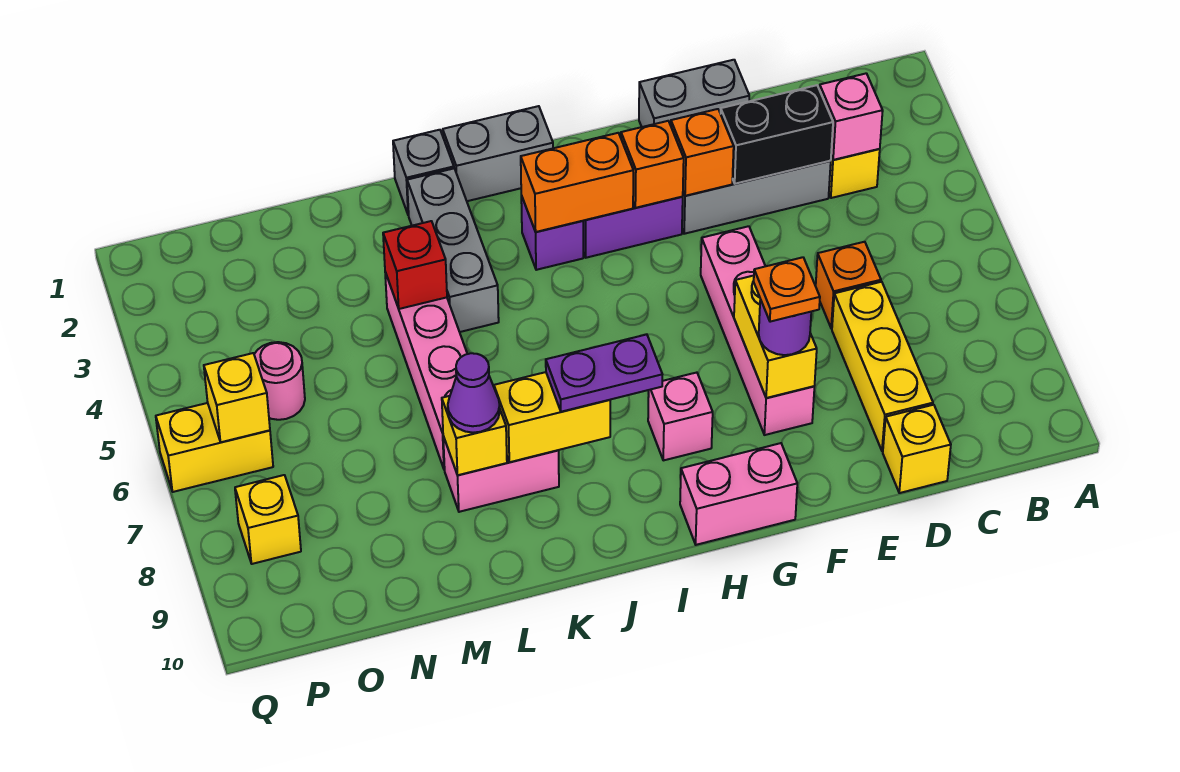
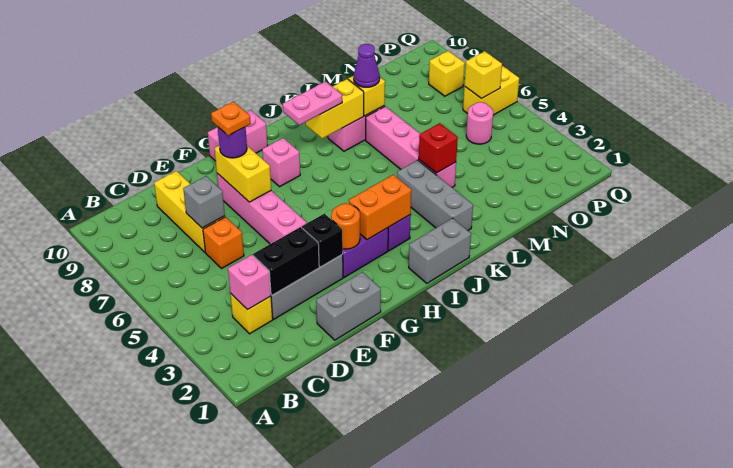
yellow 1x1 brick [883,405,951,493] -> none
orange 1x1 brick [671,109,734,196] -> black 1x1 brick [302,214,343,267]
orange 1x1 brick [621,121,684,208] -> orange 1x1 round brick [331,203,360,249]
purple 1x2 plate [546,334,663,412] -> pink 1x2 plate [283,81,342,125]
grey 1x1 brick [393,130,454,215] -> grey 1x1 brick moved to [183,176,225,228]

